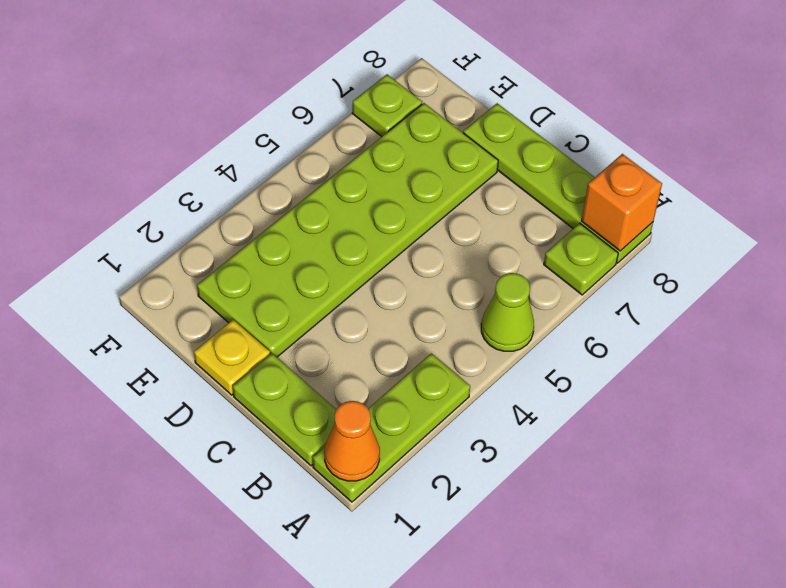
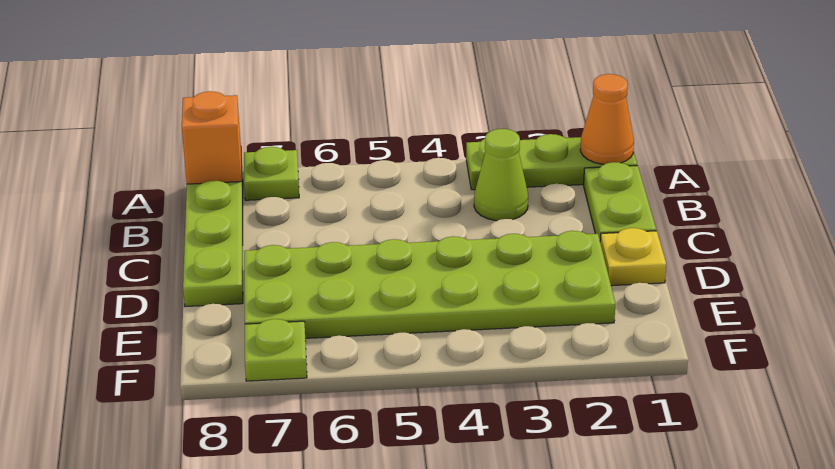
lime 1x1 cone [481,273,534,351] -> lime 1x1 cone moved to [474,129,528,221]

